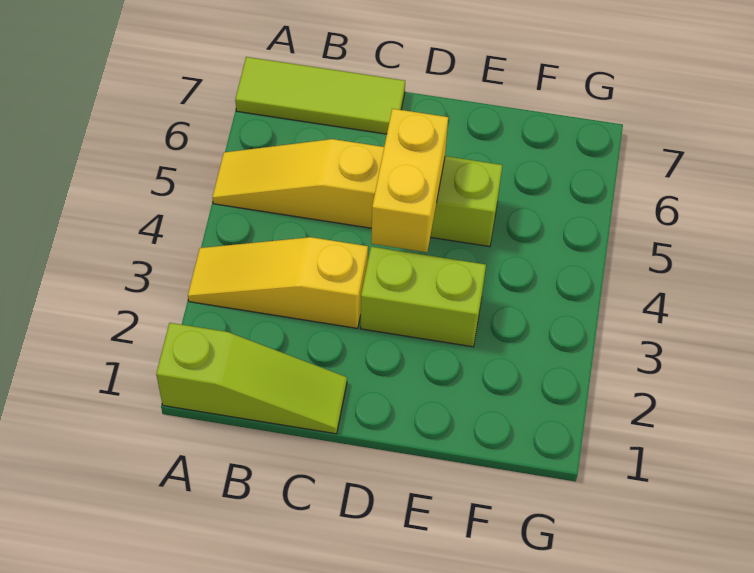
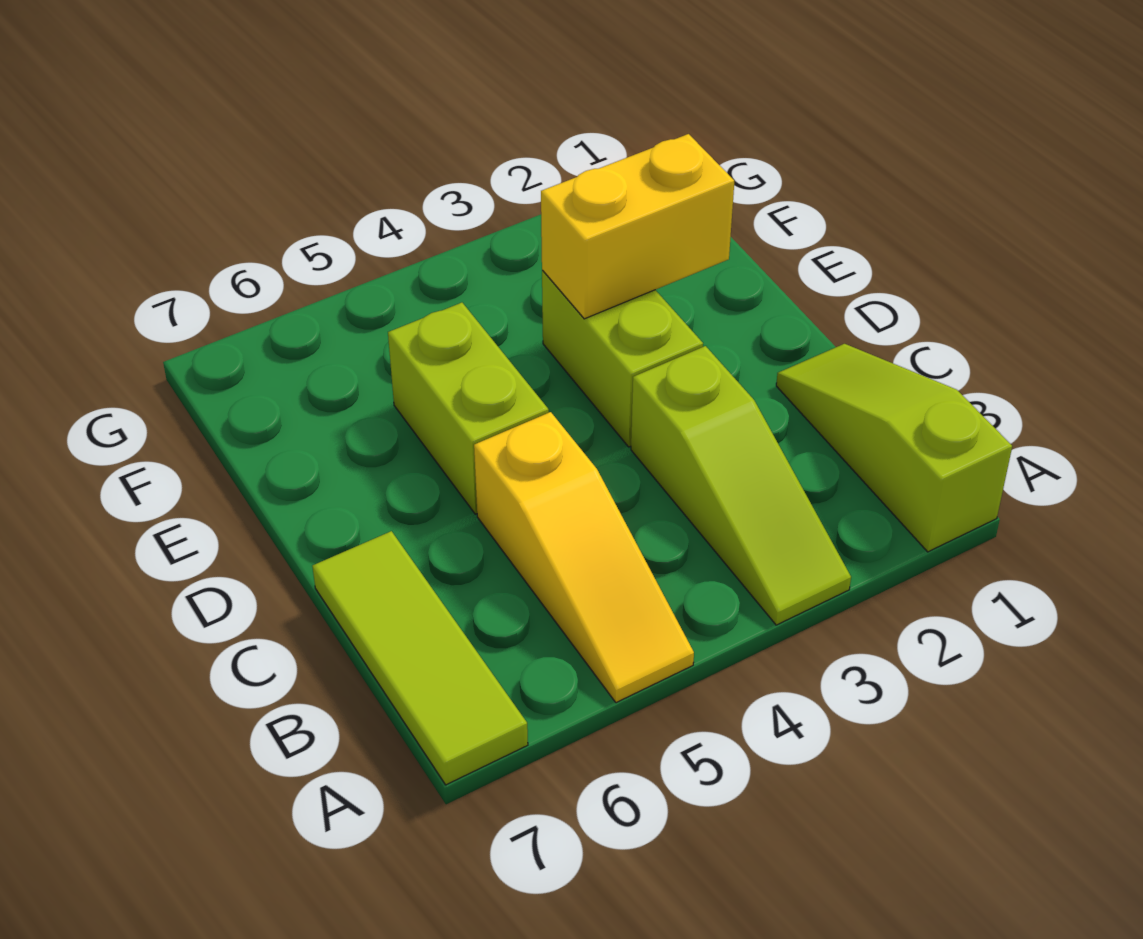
yellow 1x3 slope [188,237,368,328] -> lime 1x3 slope [631,346,851,625]
yellow 1x2 brick [371,109,448,252] -> yellow 1x2 brick moved to [541,134,734,319]

